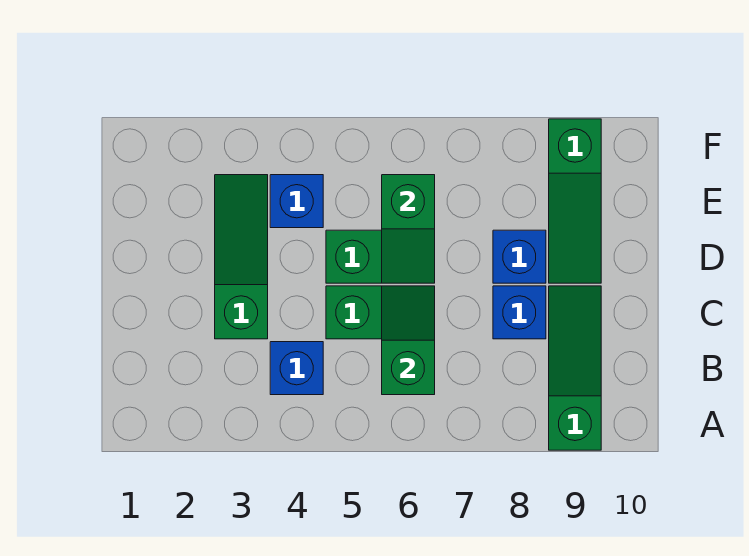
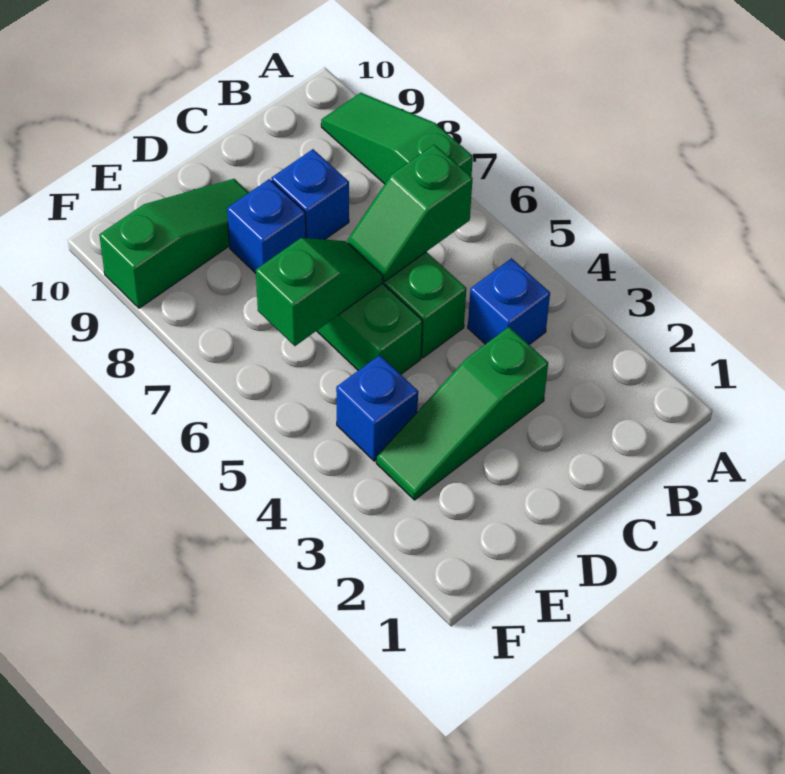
green 1x3 slope [549,286,601,450] -> green 1x3 slope turned to [321,93,473,184]

